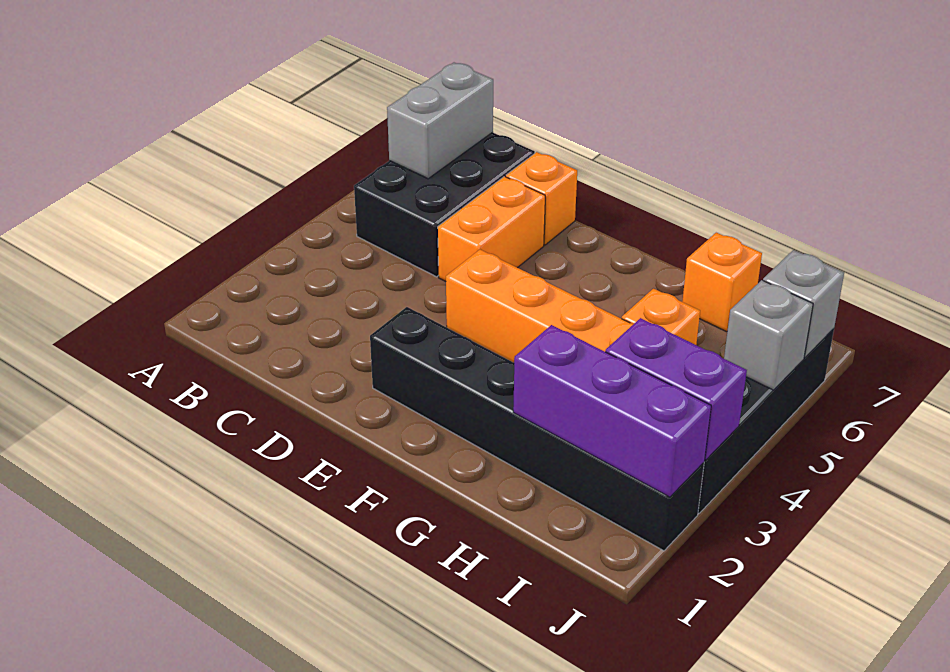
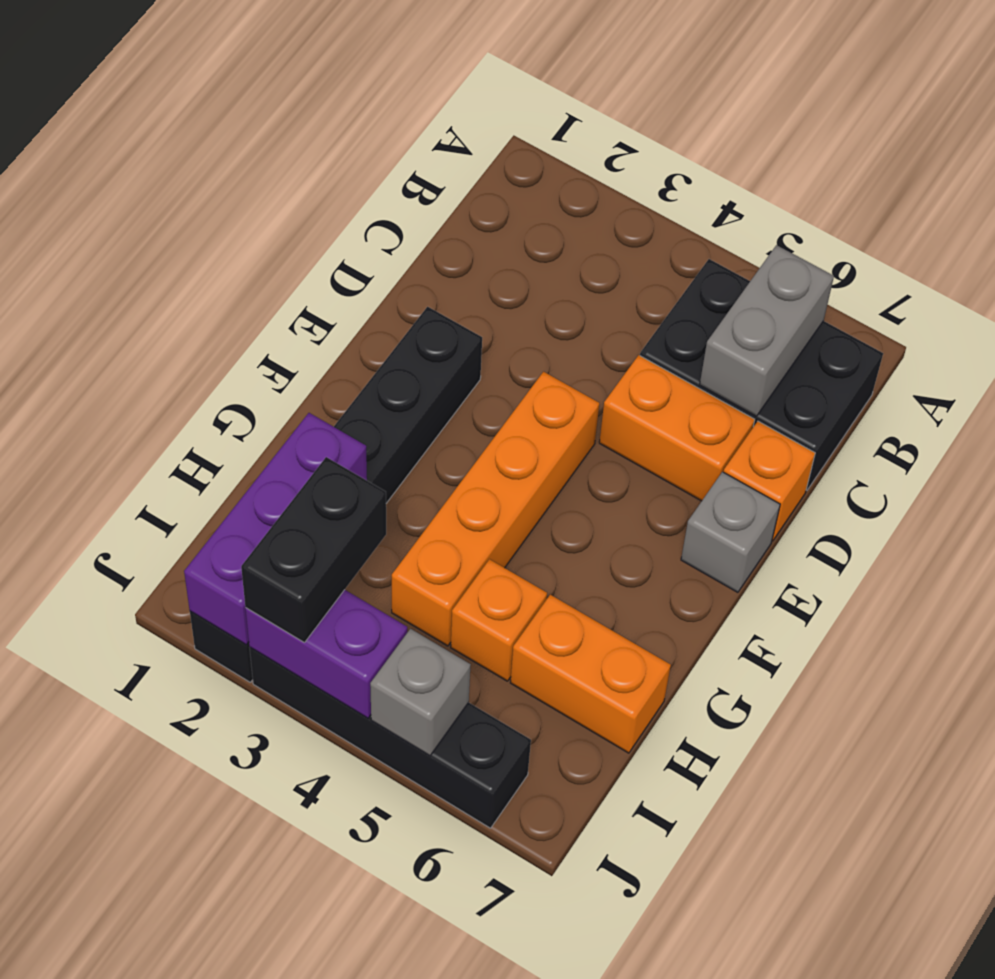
grey 1x2 brick [387,63,493,179] -> grey 1x2 brick turned to [700,245,834,416]
orange 1x1 brick [682,233,762,332] -> orange 1x2 brick [510,595,671,753]
purple 1x2 brick [605,318,747,460] -> purple 1x2 brick turned to [246,590,407,718]
none -> black 1x2 brick [241,457,386,642]
grey 1x1 brick [763,250,844,358] -> grey 1x1 brick moved to [681,472,780,592]

